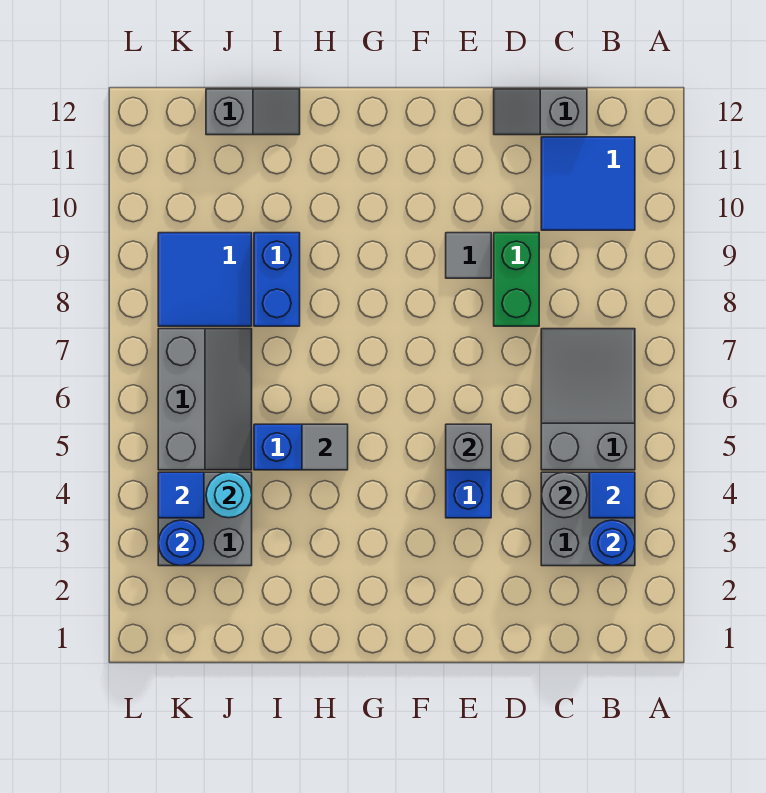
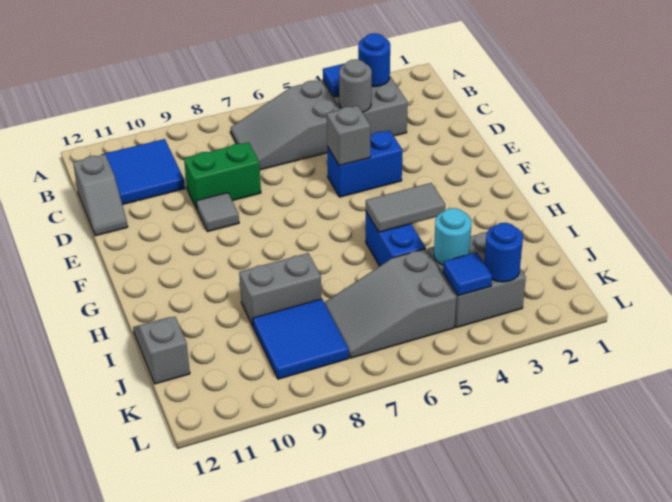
grey 1x1 tile [302,424,348,470] -> grey 1x2 tile [366,183,445,232]
blue 1x2 brick [254,233,300,326] -> grey 1x2 brick [239,253,321,326]
grey 2x3 slope [158,329,252,470] -> grey 2x3 slope turned to [324,249,456,358]

